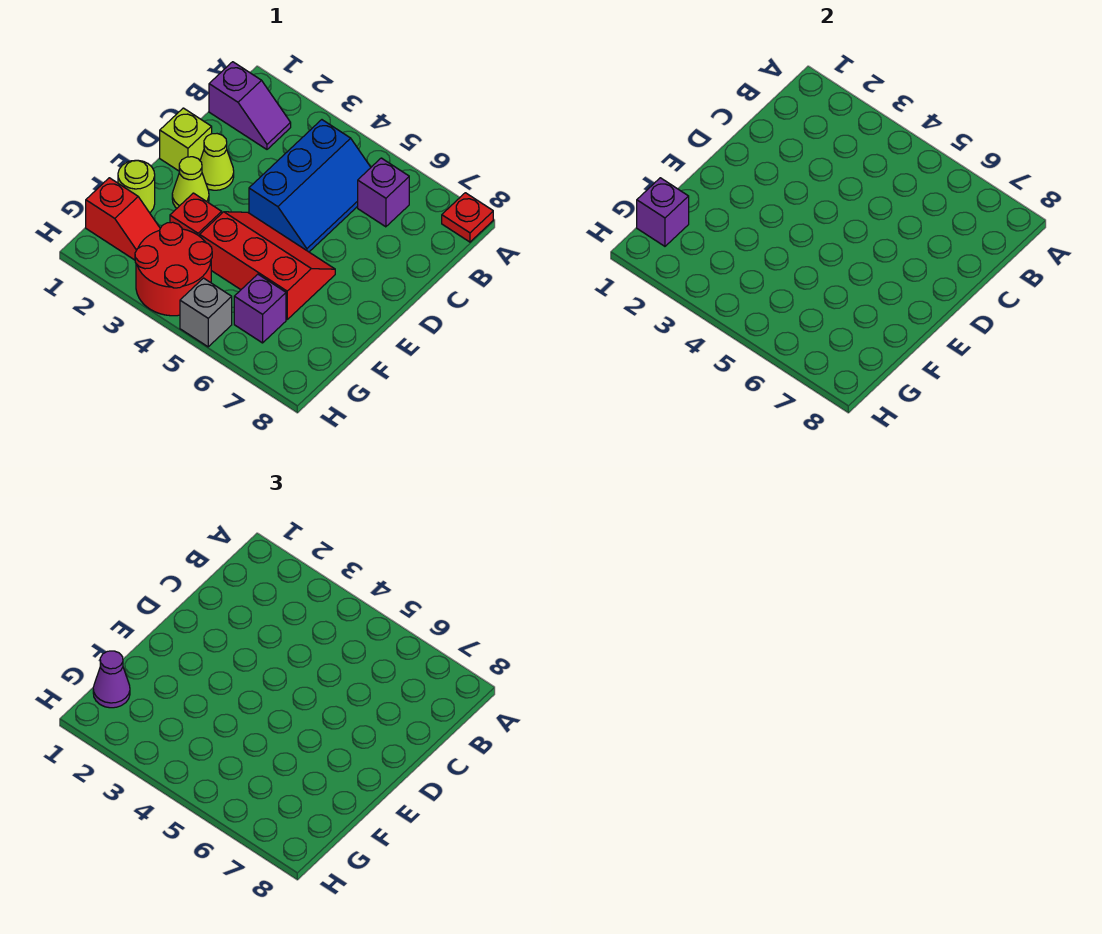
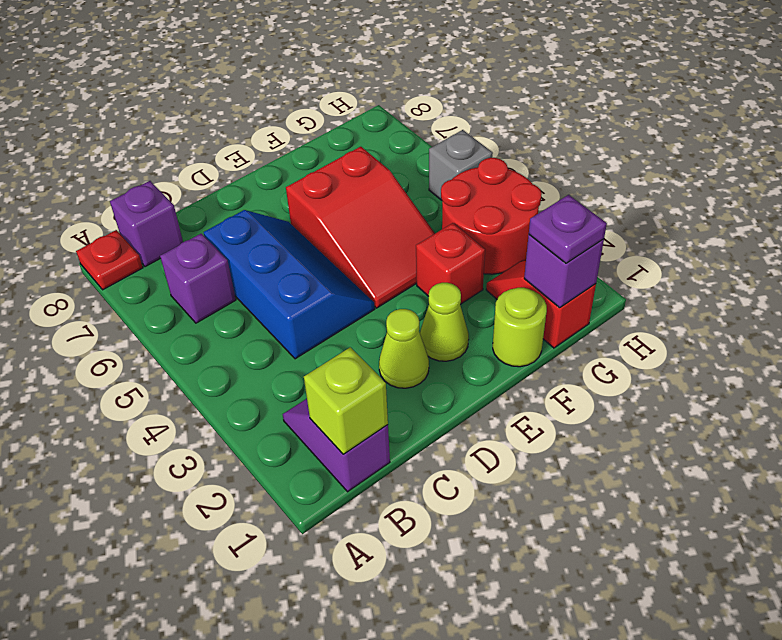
blue 2x3 slope [249,120,371,252] -> blue 2x3 slope turned to [204,210,375,359]
lime 1x1 brick [160,108,212,171] -> lime 1x1 brick moved to [304,347,388,454]
red 2x3 slope [200,212,335,319] -> red 2x3 slope turned to [286,147,435,308]
purple 1x1 cone [93,651,130,708] -> purple 1x1 plate [529,195,607,263]
purple 1x1 brick [234,274,286,343] -> purple 1x1 brick moved to [110,181,183,267]

